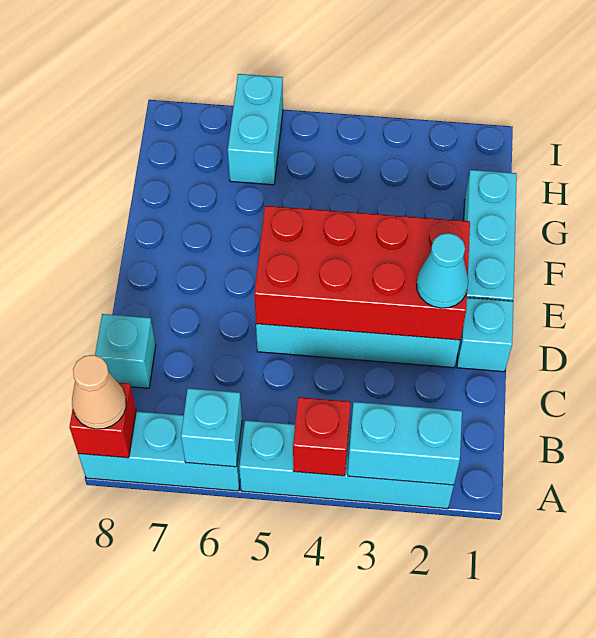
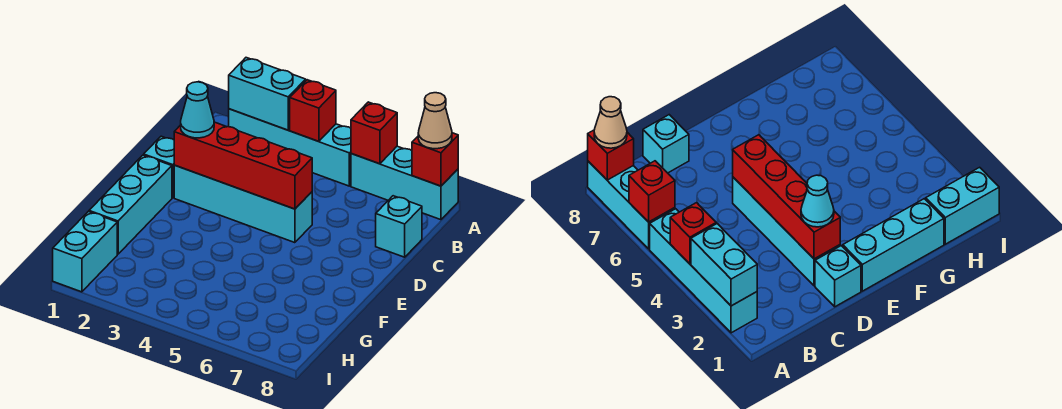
cyan 1x1 brick [181,388,242,467] -> red 1x1 brick [351,102,397,164]
red 2x4 brick [254,206,470,340] -> red 1x4 brick [174,122,312,209]
cyan 1x2 brick [228,74,283,185] -> cyan 1x2 brick moved to [53,211,117,292]

